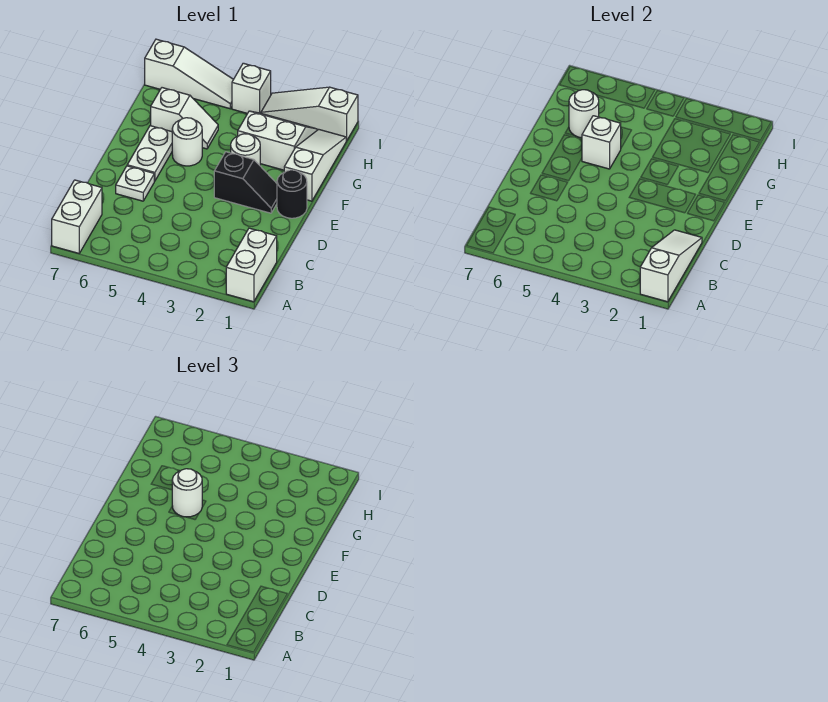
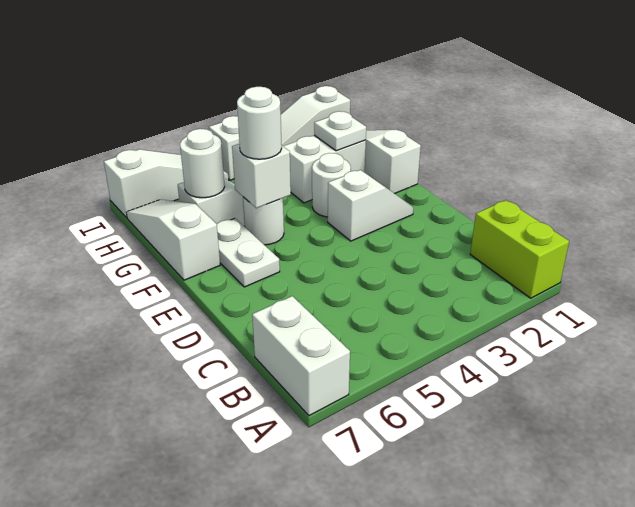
white 1x2 brick [226,228,277,302] -> lime 1x2 brick [470,200,569,298]
white 1x3 slope [640,230,702,302] -> white 1x3 slope moved to [126,199,220,280]
white 1x1 plate [116,166,154,201] -> white 1x1 plate moved to [314,111,366,151]
black 1x1 round brick [277,170,307,218] -> none
black 1x2 slope [214,152,277,213] -> white 1x2 slope [328,170,413,241]

